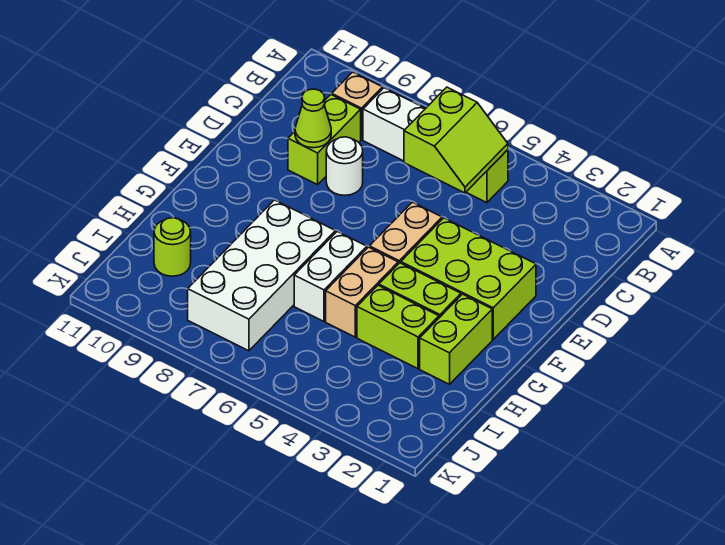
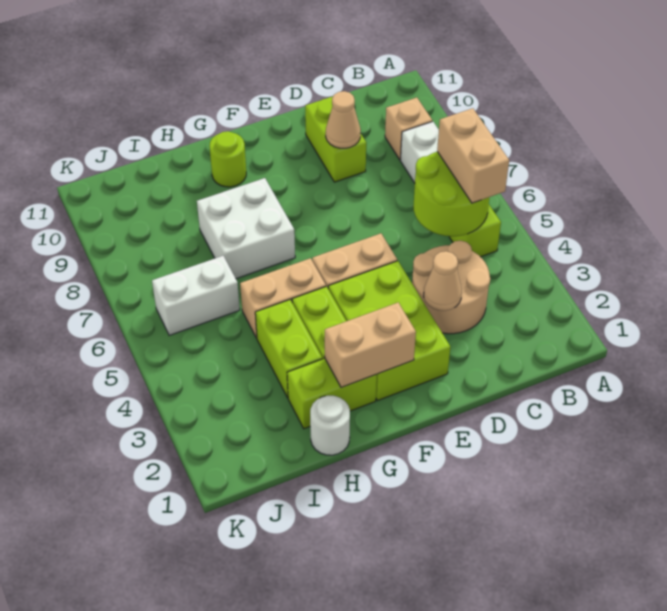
lime 2x2 slope [404,87,508,193] -> lime 2x2 round brick [413,152,490,236]
none -> tan 1x2 brick [437,108,509,203]
none -> tan 2x2 round brick [412,241,490,334]
lime 1x2 brick [288,95,361,185] -> lime 1x2 brick turned to [305,96,366,182]
none -> tan 1x1 cone [424,251,462,311]
white 1x1 round brick [326,137,363,195] -> white 1x1 round brick moved to [310,396,350,455]
lime 1x1 cone [295,89,331,148] -> tan 1x1 cone [326,91,361,148]
none -> tan 1x2 brick [325,302,416,388]
white 1x2 brick [294,232,367,321] -> white 1x2 brick moved to [152,256,240,335]
white 2x4 brick [188,200,336,351] -> white 2x2 brick [197,178,295,279]
lime 1x1 round brick [154,218,191,276] -> lime 1x1 round brick moved to [209,131,246,187]

